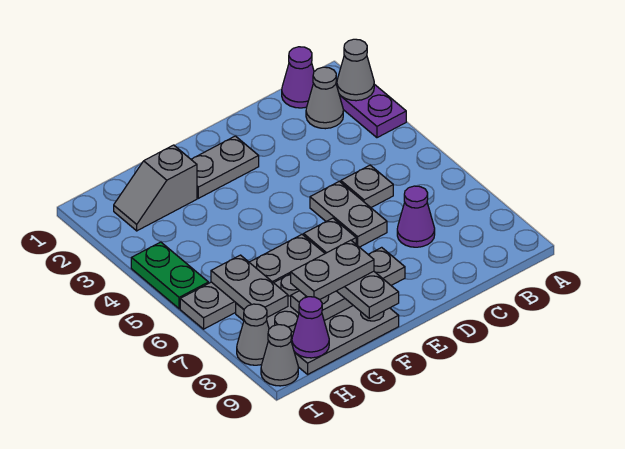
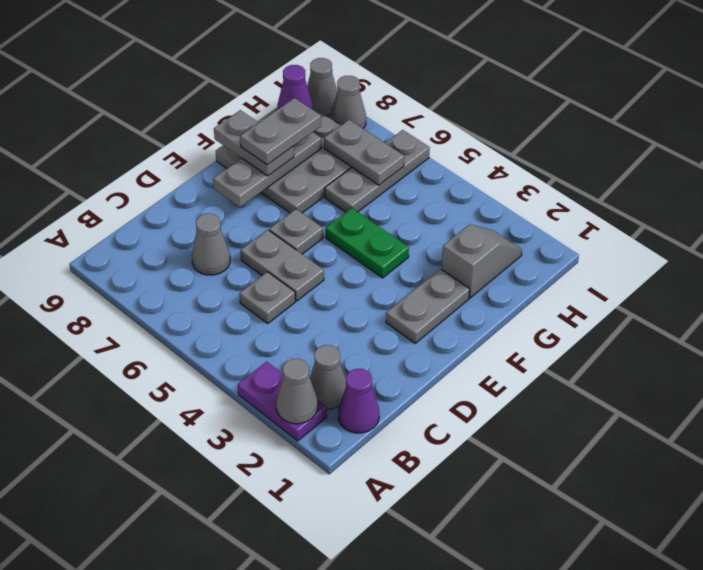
purple 1x1 cone [397,186,435,247] -> grey 1x1 cone [192,214,230,275]
grey 1x4 plate [180,235,325,329] -> grey 1x3 plate [325,130,430,212]
green 1x2 plate [131,242,208,309] -> green 1x2 plate moved to [326,208,409,278]

